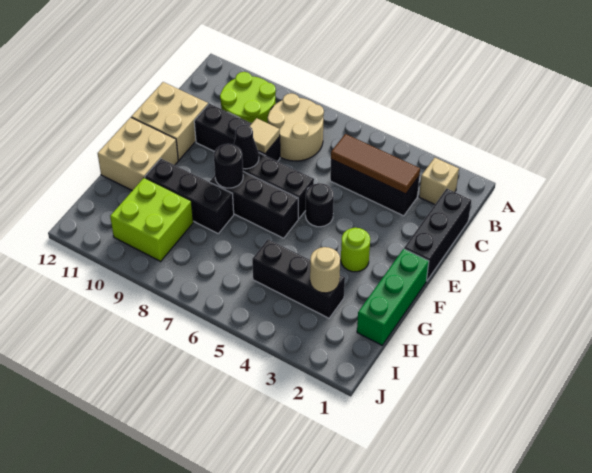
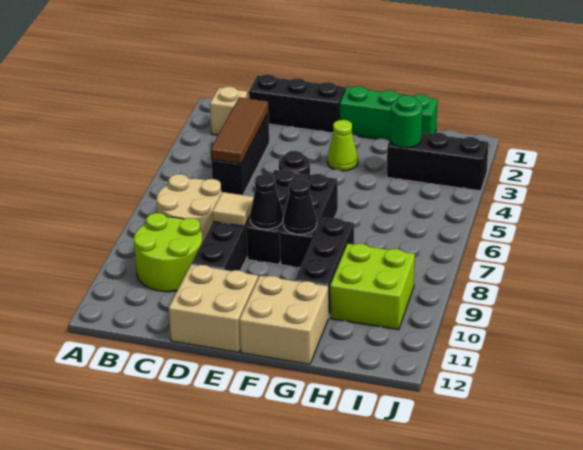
lime 1x1 round brick [341,228,370,272] -> lime 1x1 cone [328,120,358,171]
black 1x1 round brick [214,144,243,188] -> black 1x1 cone [283,179,317,234]
black 1x3 brick [252,239,345,318] -> black 1x3 brick turned to [387,133,489,191]
tan 1x1 round brick [310,247,340,293] -> green 1x1 round brick [390,95,422,148]

